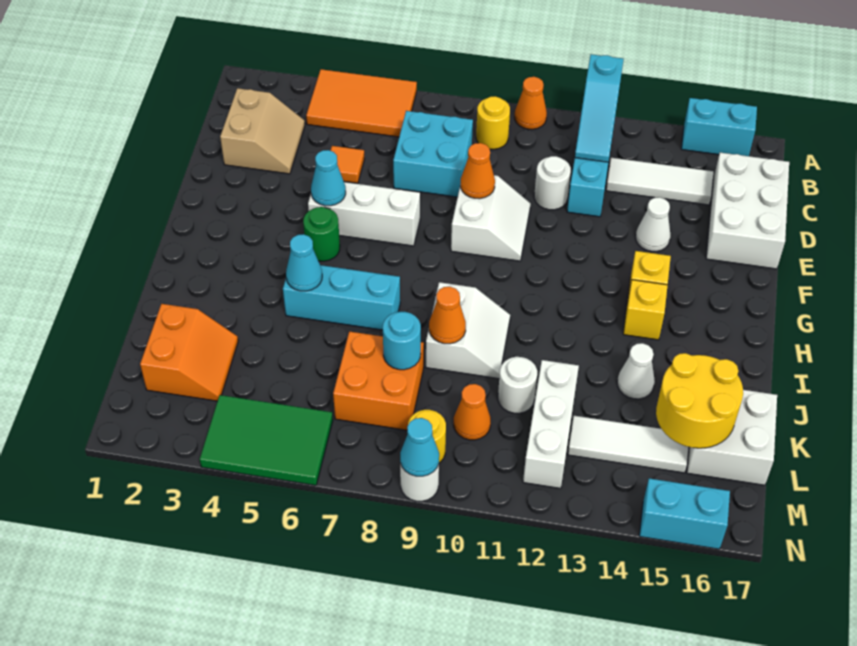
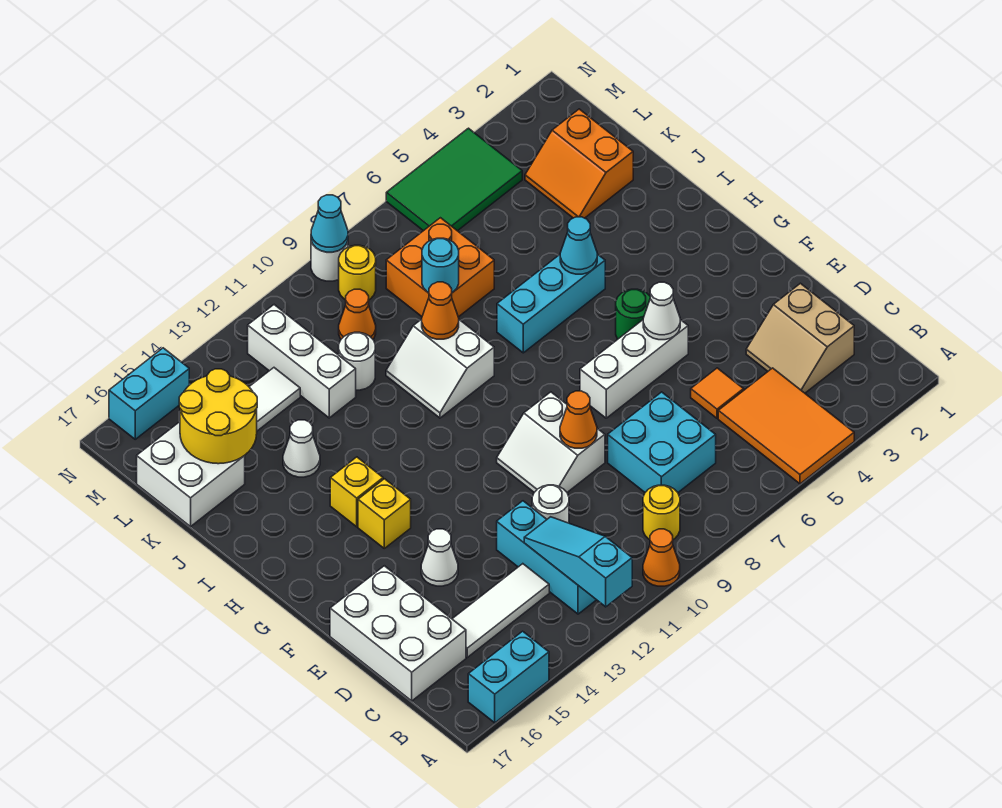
orange 2x3 tile [306,69,417,137] -> orange 2x3 tile turned to [718,368,854,484]
cyan 1x1 cone [311,150,346,206] -> white 1x1 cone [643,282,680,340]

